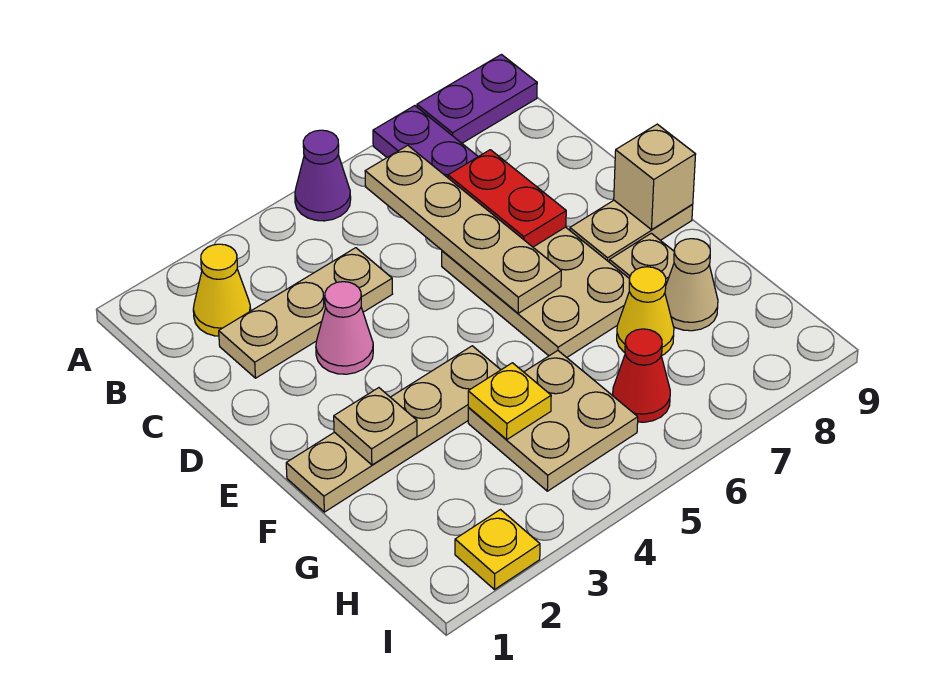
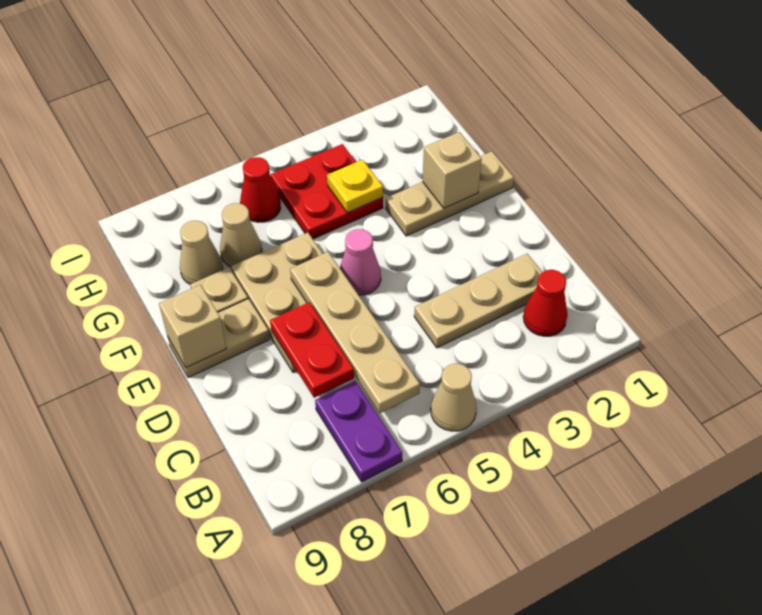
purple 1x1 cone [295,130,351,221] -> tan 1x1 cone [431,364,477,431]
purple 1x2 plate [417,54,537,143] -> none
yellow 1x1 cone [193,244,251,336] -> red 1x1 cone [523,270,568,336]
pink 1x1 cone [316,282,373,374] -> pink 1x1 cone moved to [340,229,381,295]
tan 1x4 plate [286,346,501,512] -> tan 1x3 plate [386,151,514,236]
tan 1x1 plate [334,388,417,465] -> tan 1x1 brick [422,132,482,208]
tan 2x2 plate [468,351,638,491] -> red 2x2 plate [270,144,383,239]
yellow 1x1 cone [617,267,674,356] -> tan 1x1 cone [220,203,262,267]
yellow 1x1 plate [455,510,540,590] -> none

